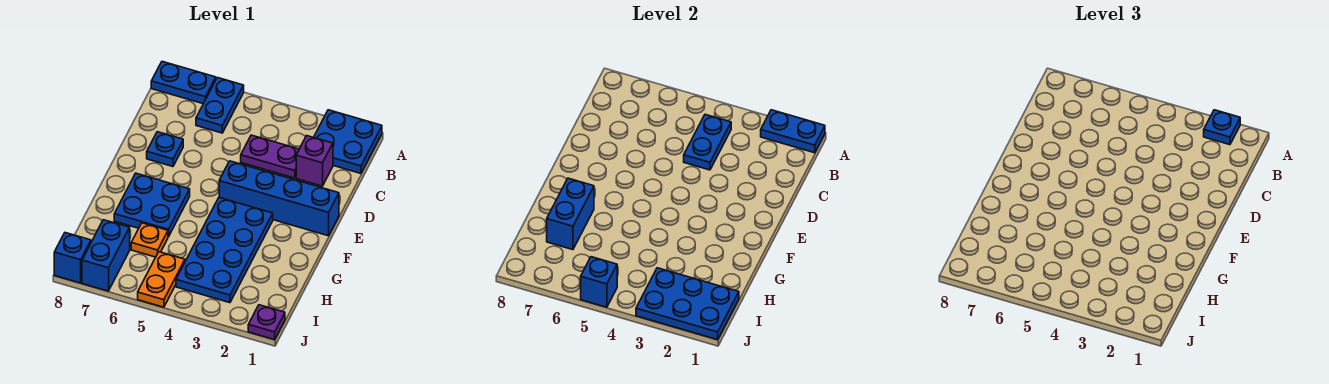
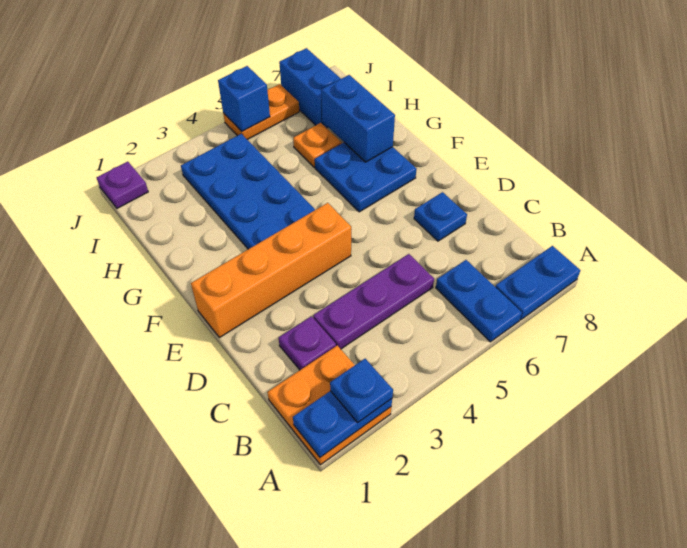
blue 2x2 plate [314,110,382,173] -> orange 2x2 plate [267,345,391,465]
blue 1x2 plate [684,115,731,170] -> none
purple 1x1 brick [296,136,333,186] -> purple 1x1 plate [279,316,336,370]
purple 1x2 plate [241,135,299,178] -> purple 1x3 plate [313,254,434,349]
blue 1x4 brick [219,161,339,236] -> orange 1x4 brick [191,203,351,338]
blue 2x3 plate [636,268,739,340] -> none
orange 1x2 plate [138,252,185,307] -> orange 1x2 plate turned to [223,84,299,140]
blue 1x1 brick [54,233,91,283] -> none

